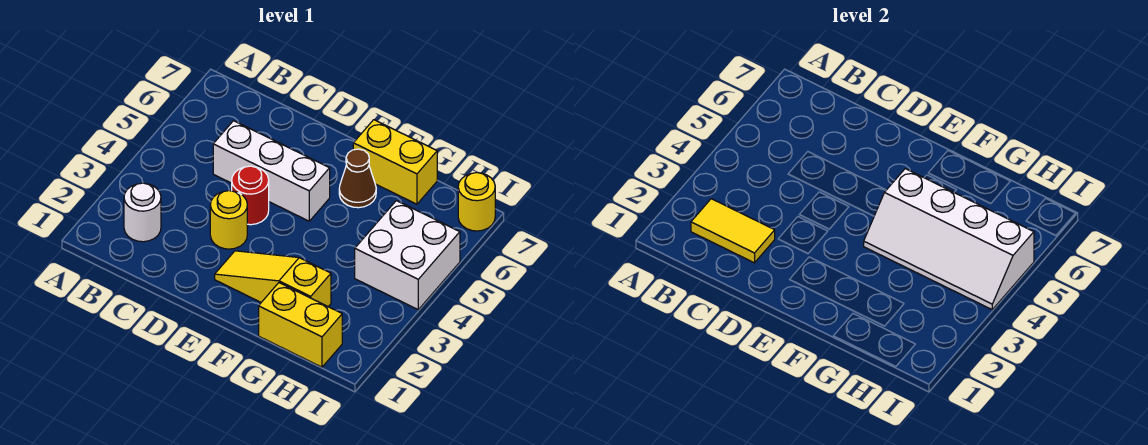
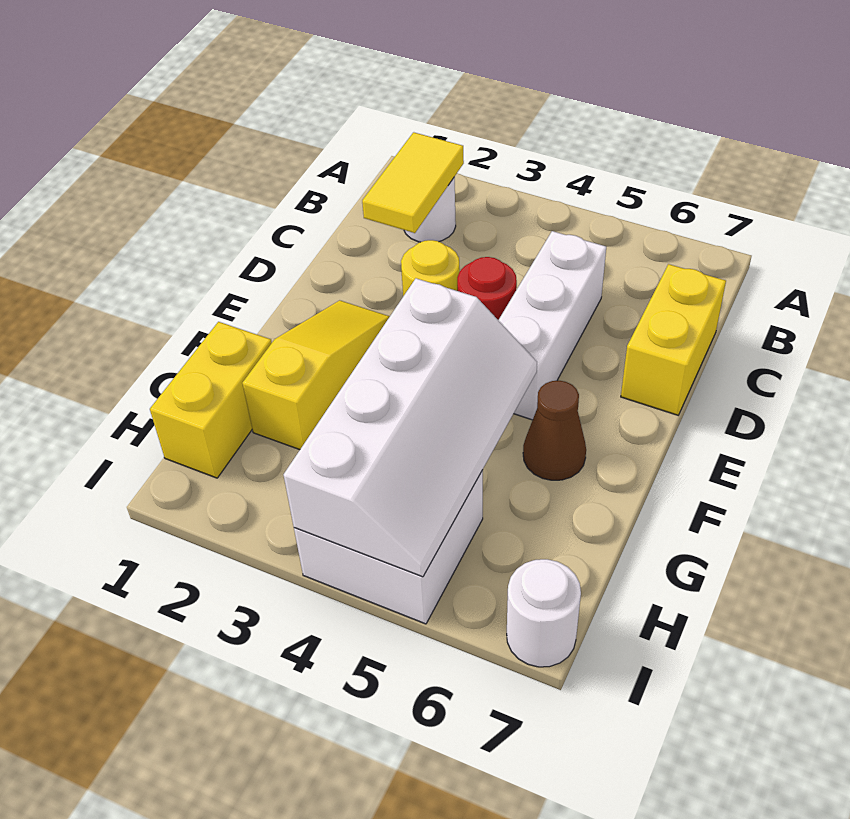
white 2x4 slope [864,169,1034,309] -> white 2x4 slope turned to [284,278,537,577]
yellow 1x2 brick [353,120,437,204] -> yellow 1x2 brick moved to [621,264,726,415]
yellow 1x1 round brick [458,173,495,231] -> white 1x1 round brick [507,559,581,667]

